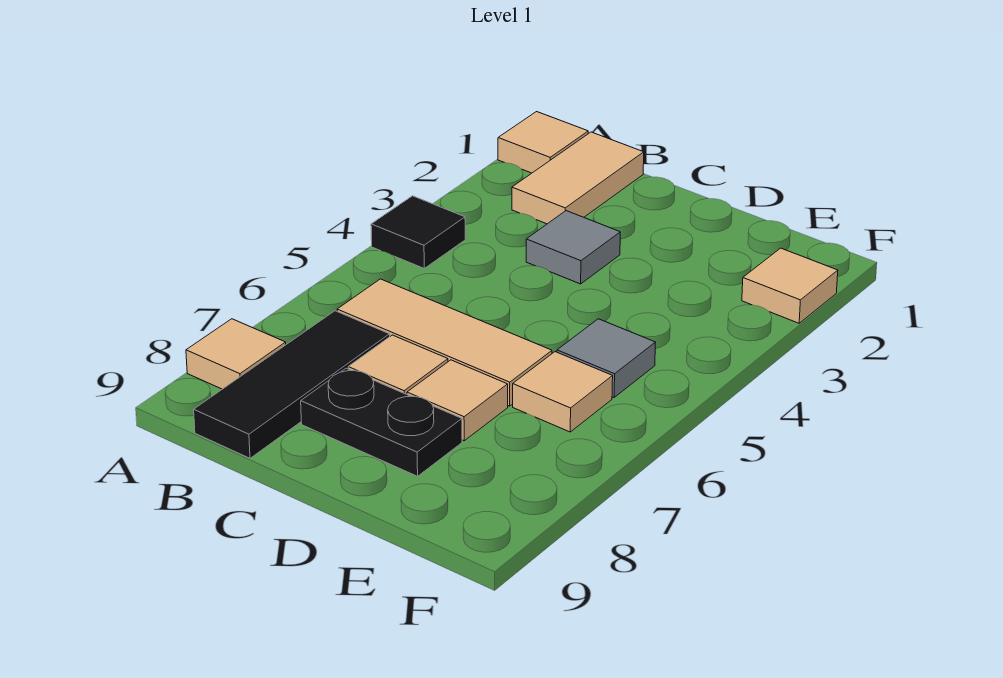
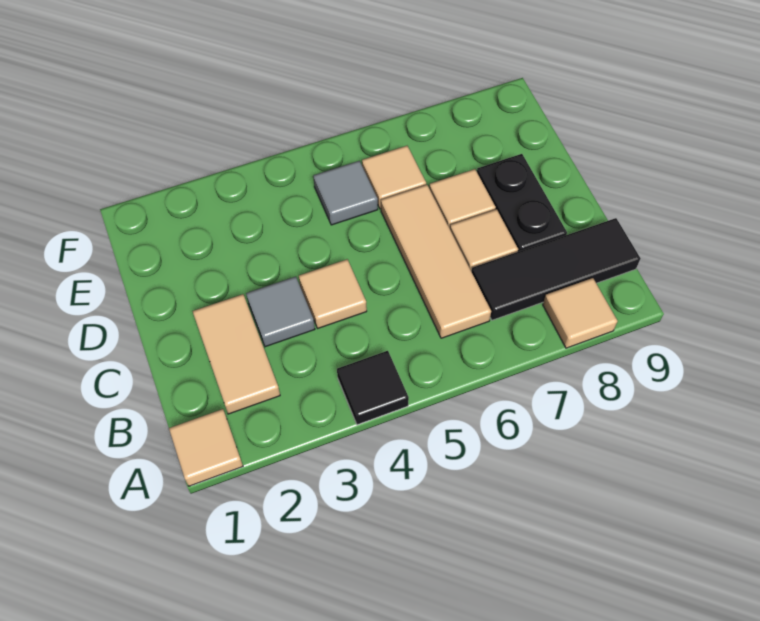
tan 1x2 tile [512,132,644,224] -> tan 1x2 tile turned to [193,294,280,414]
tan 1x1 tile [742,248,838,323] -> tan 1x1 tile moved to [299,259,367,328]

